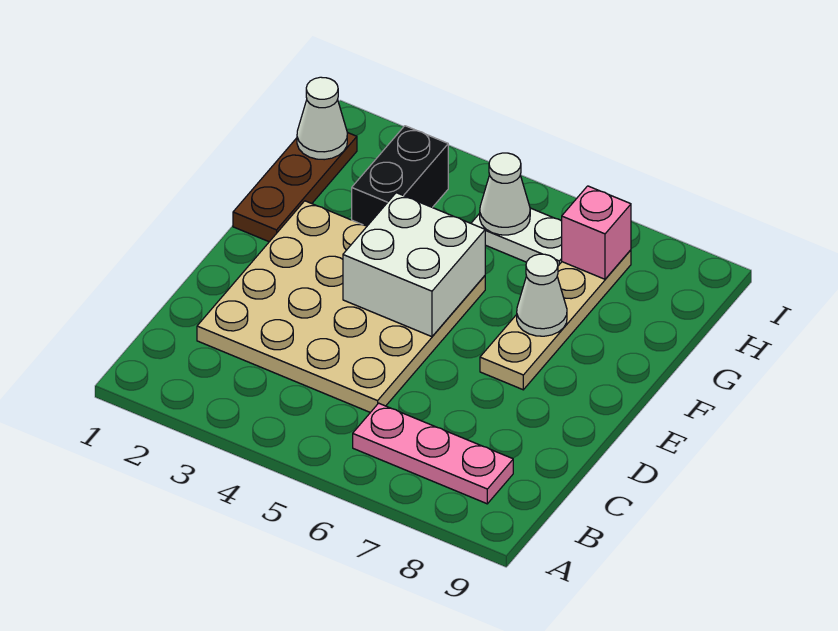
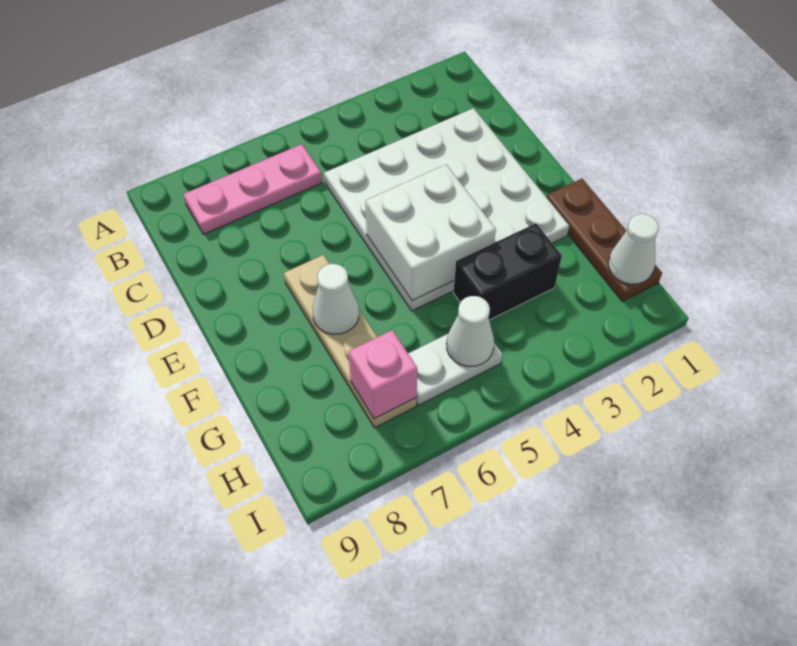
tan 4x4 plate [197,201,485,412] -> white 4x4 plate [324,108,569,311]
black 1x2 brick [352,126,448,226] -> black 1x2 brick turned to [453,223,562,320]

